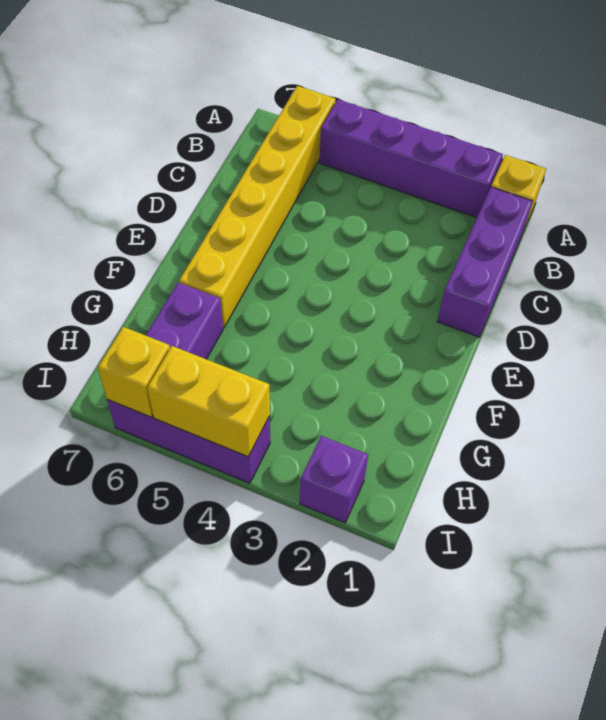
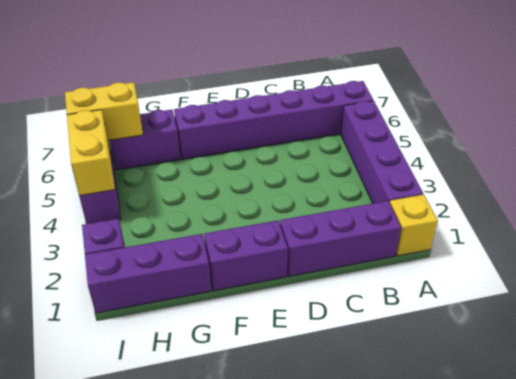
yellow 1x6 brick [179,86,335,328] -> purple 1x6 brick [174,81,373,159]
none -> purple 1x2 brick [204,220,288,291]
none -> purple 1x3 brick [85,234,211,313]
yellow 1x1 brick [98,327,170,417] -> yellow 1x2 brick [65,82,143,140]

